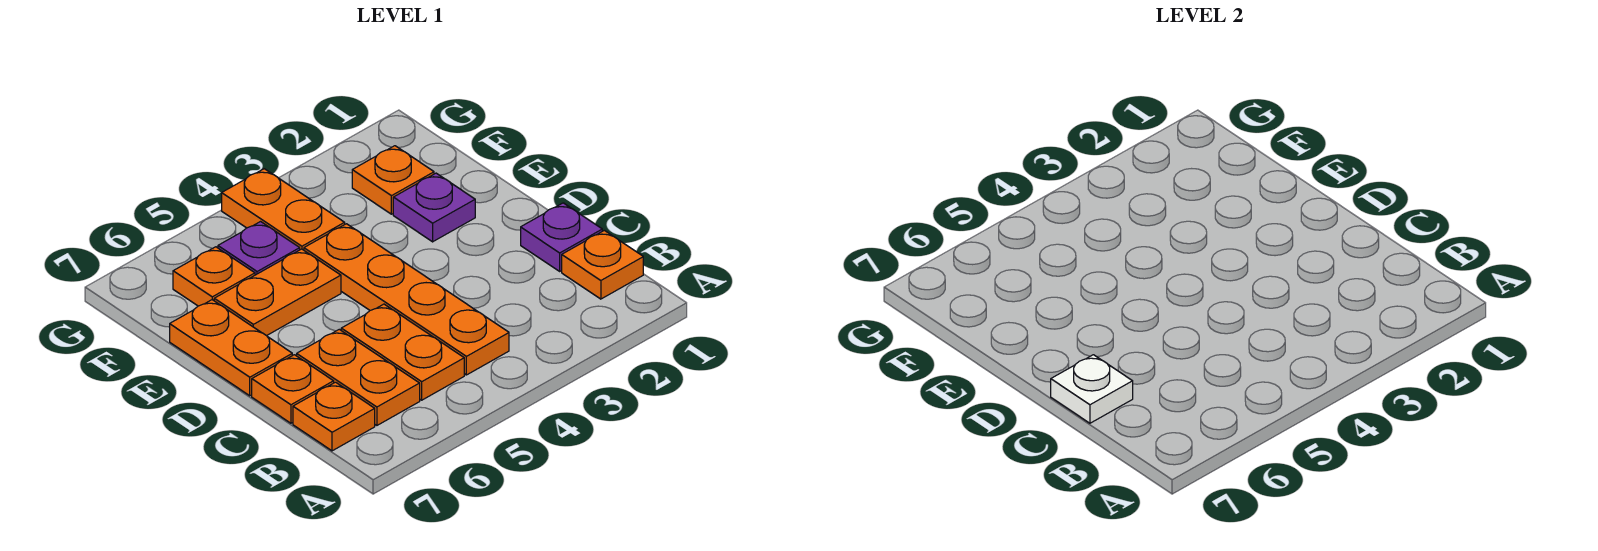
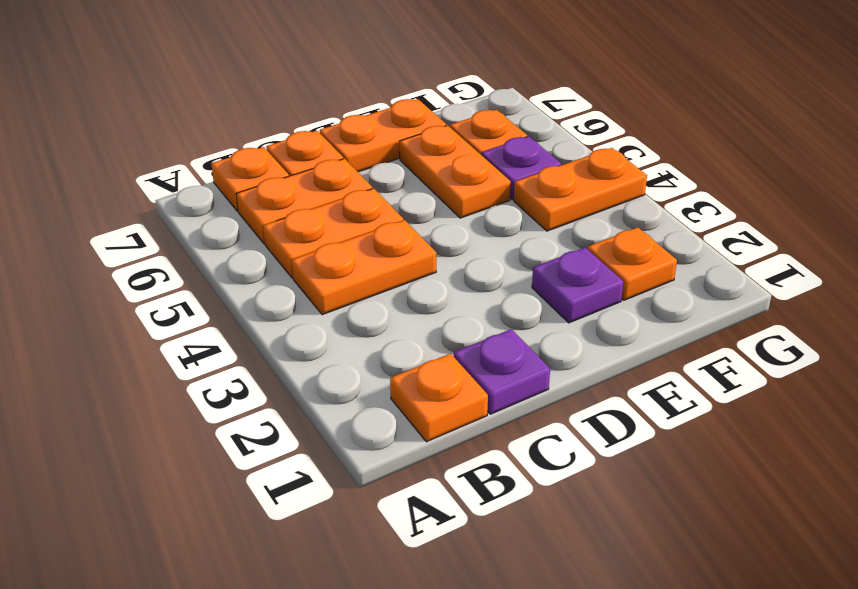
orange 1x4 plate [304,224,509,375] -> orange 1x2 plate [292,220,436,315]
white 1x1 plate [1051,355,1133,423] -> none

